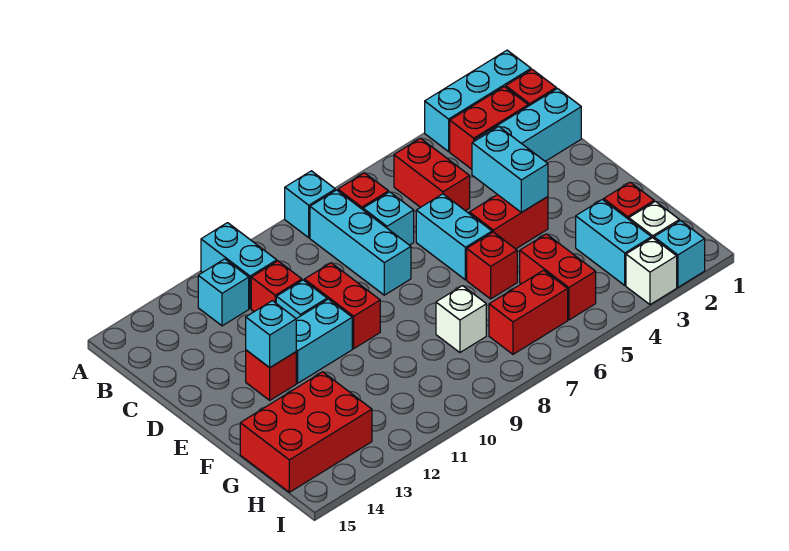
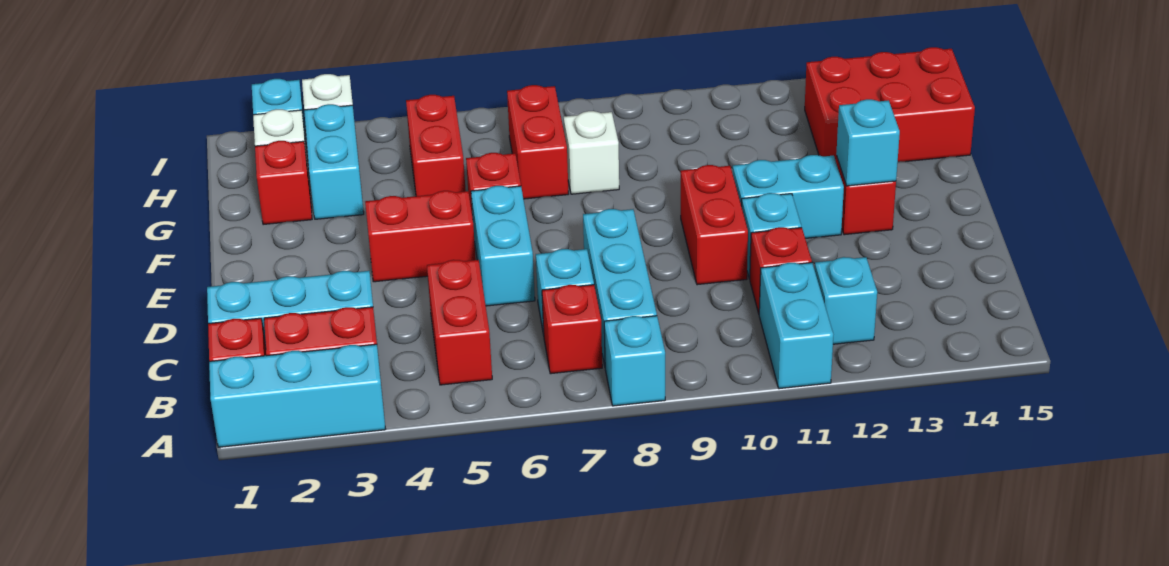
cyan 1x2 brick [472,126,548,213] -> none
red 1x2 brick [489,270,568,354] -> red 1x2 brick turned to [507,85,569,199]

